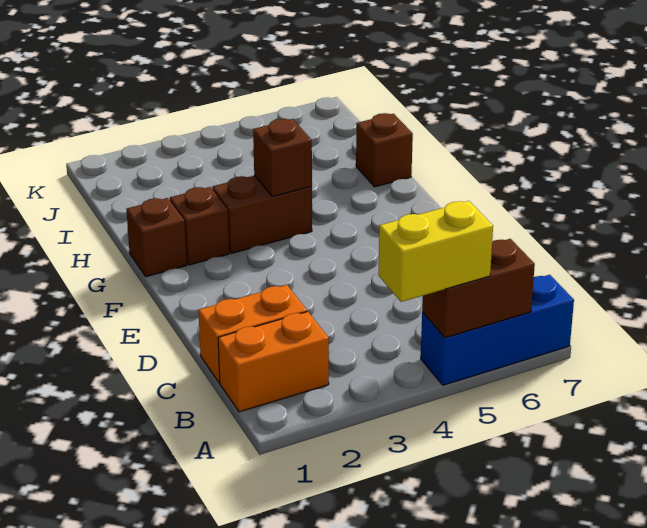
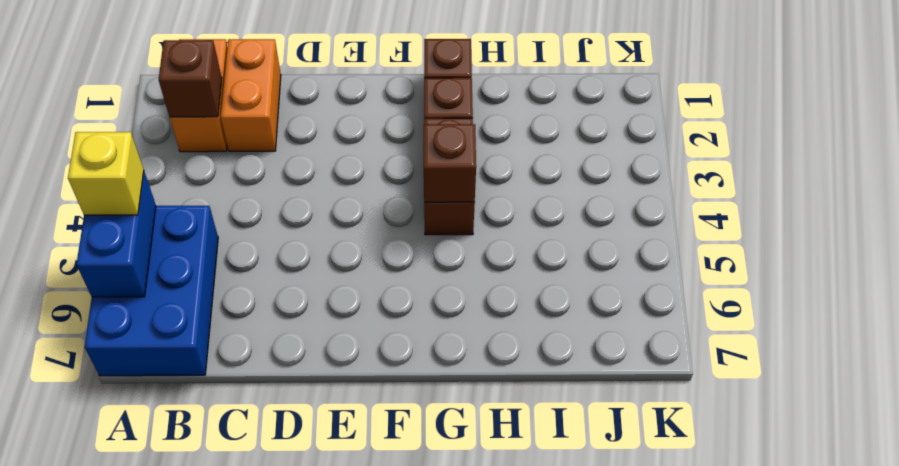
yellow 1x2 brick [378,201,493,302] -> yellow 1x1 brick [68,132,144,215]
blue 1x3 brick [421,275,574,385] -> blue 2x3 brick [85,206,218,376]
brown 1x2 brick [422,239,535,338] -> blue 1x2 brick [76,172,156,297]
brown 1x1 brick [356,113,413,187] -> brown 1x1 brick moved to [159,40,222,117]

